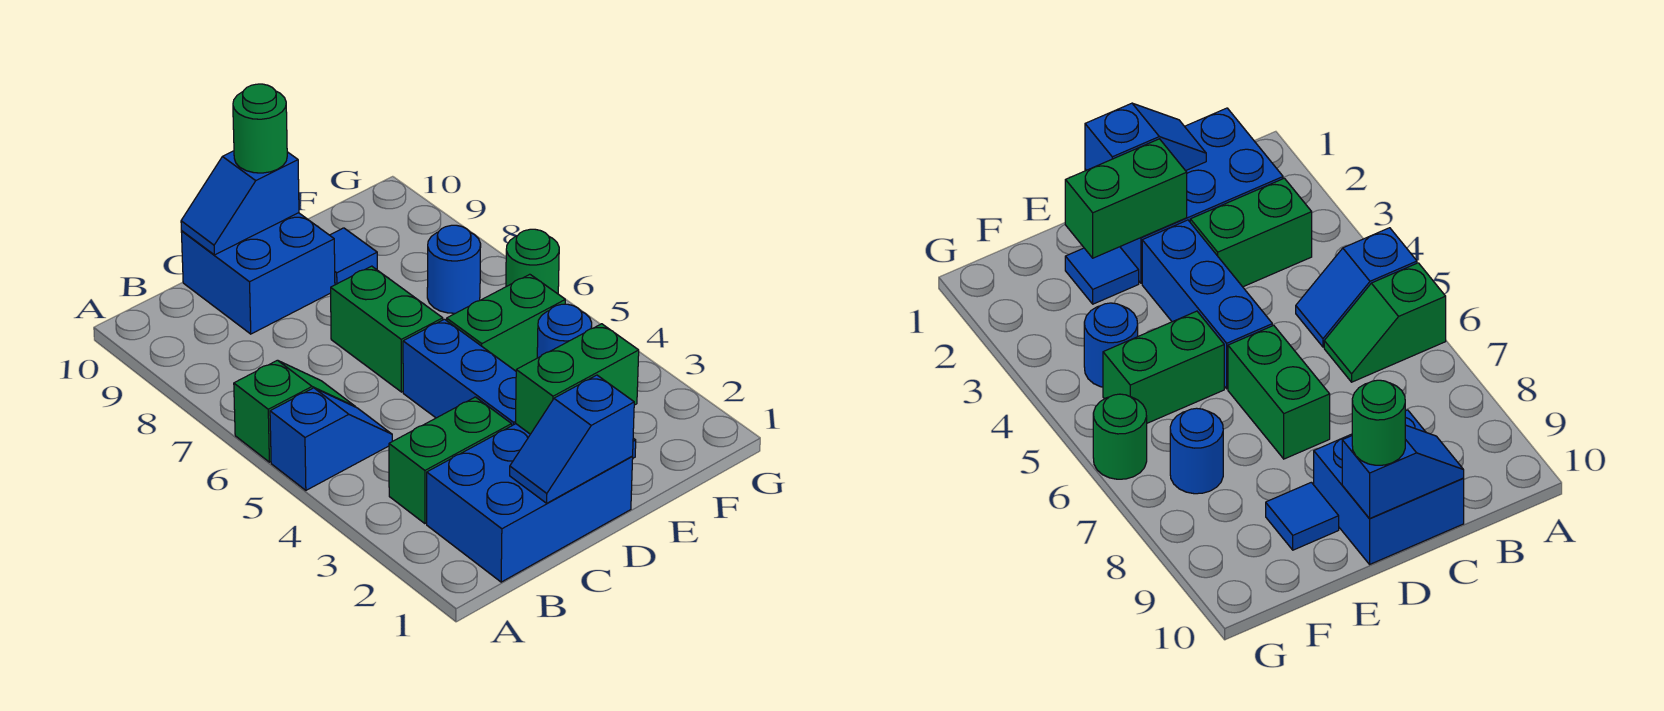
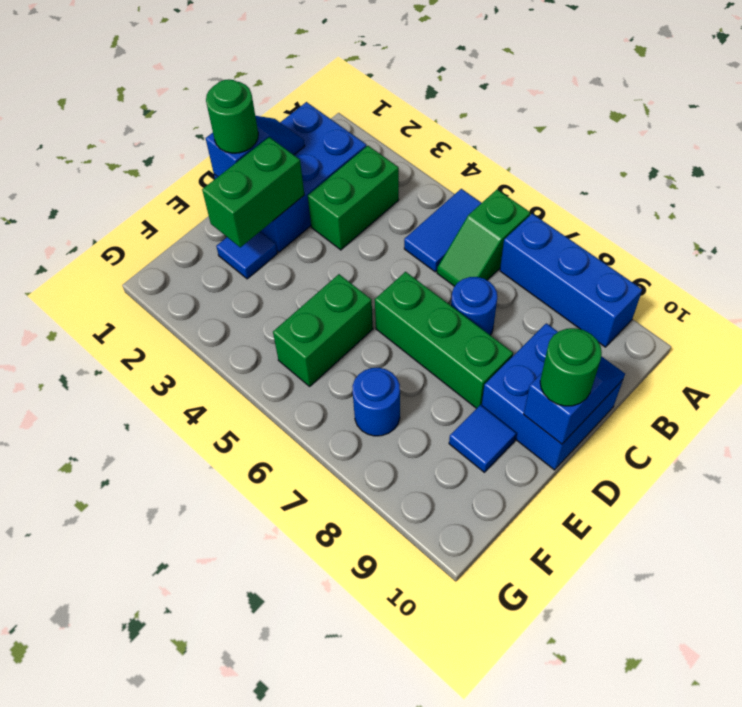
blue 1x2 slope [270,388,392,490] -> blue 1x2 tile [404,189,481,272]
blue 1x3 brick [403,319,516,425] -> blue 1x3 brick moved to [500,214,642,347]
green 1x2 brick [331,266,443,392] -> green 1x3 brick [375,272,513,409]
blue 1x1 round brick [537,304,592,358] -> blue 1x1 round brick moved to [451,277,497,335]
green 1x1 round brick [506,229,559,294] -> green 1x1 round brick moved to [206,79,258,153]

